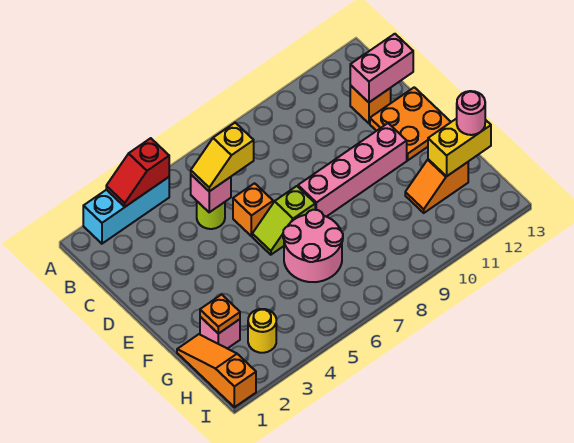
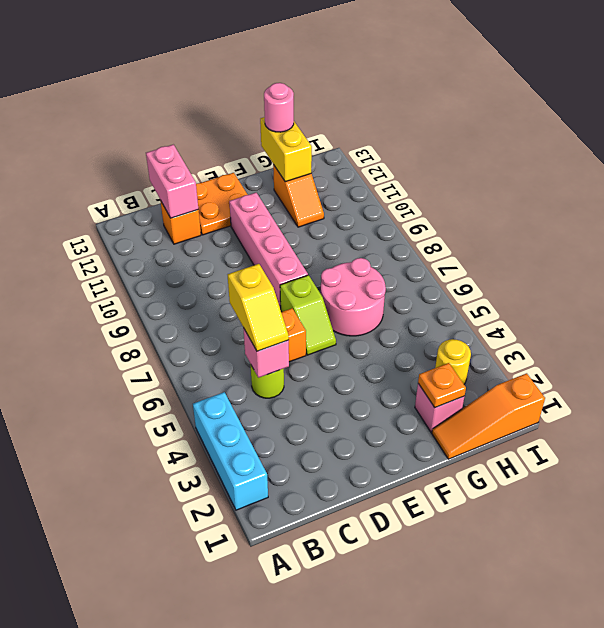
red 1x2 slope [106,138,169,207] -> none

